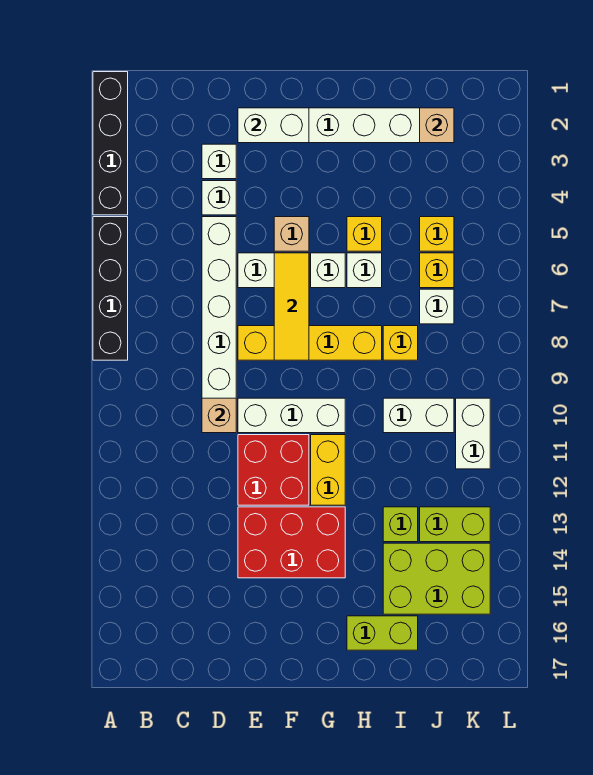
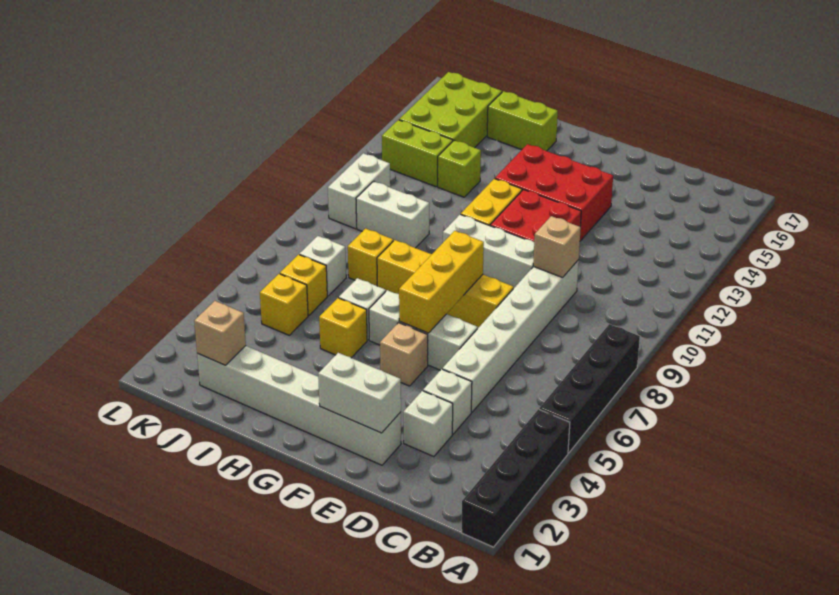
yellow 1x3 tile [274,253,309,360] -> yellow 1x3 brick [399,231,484,333]
lime 2x3 brick [383,543,490,614] -> lime 2x3 brick turned to [399,72,502,148]

